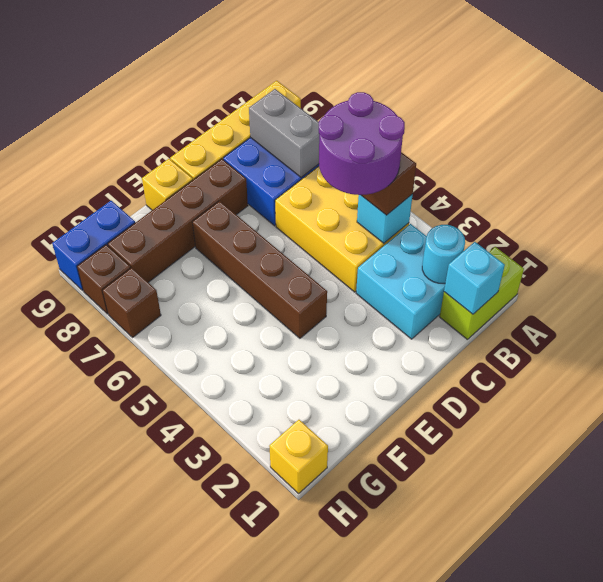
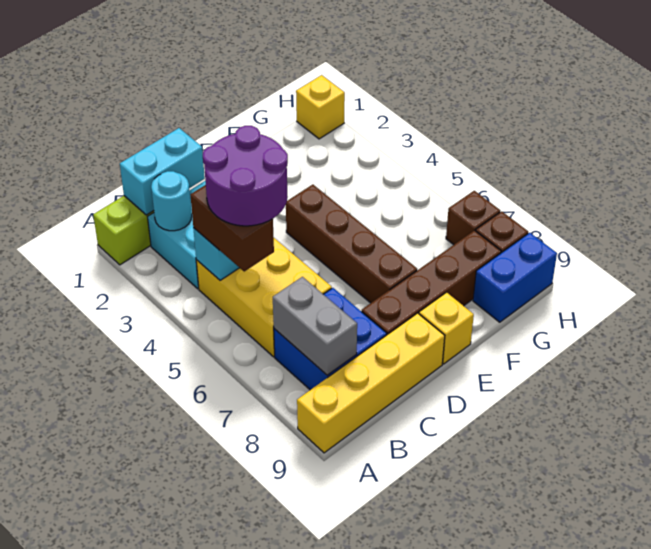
cyan 1x1 brick [444,242,505,314] -> cyan 1x2 brick [120,128,205,215]

